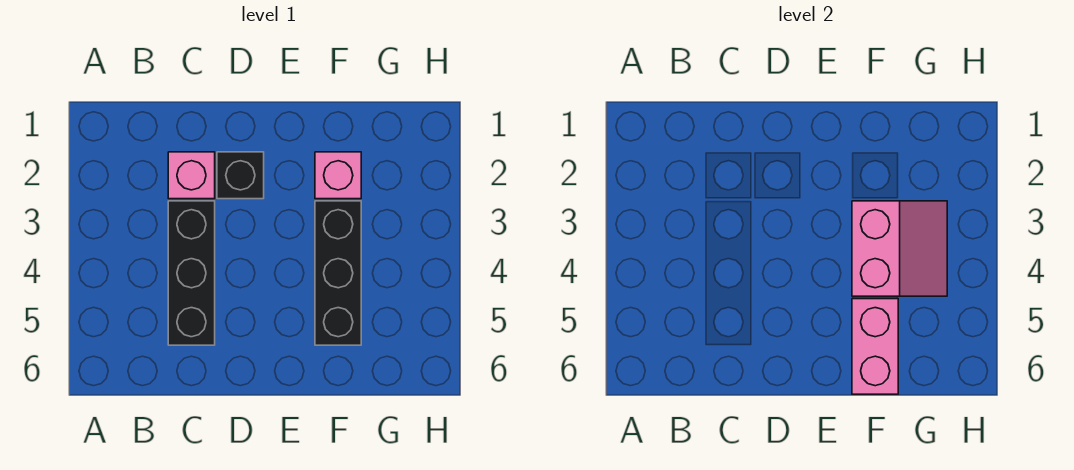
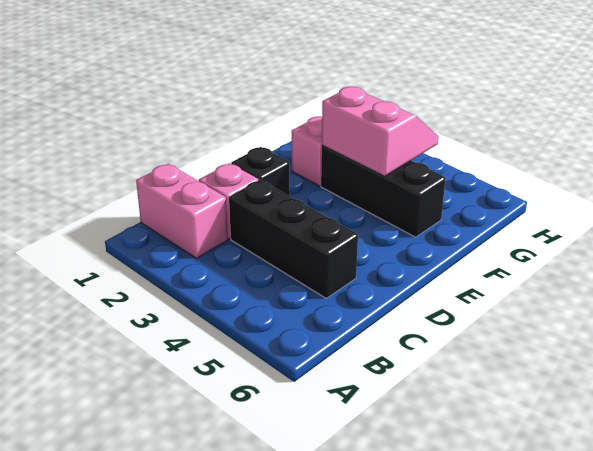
pink 1x2 brick [852,299,898,394] -> pink 1x2 brick moved to [136,164,228,258]

